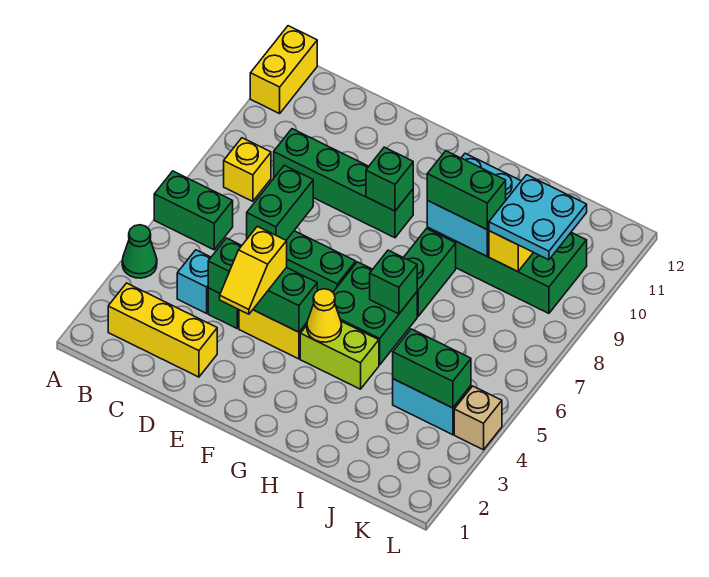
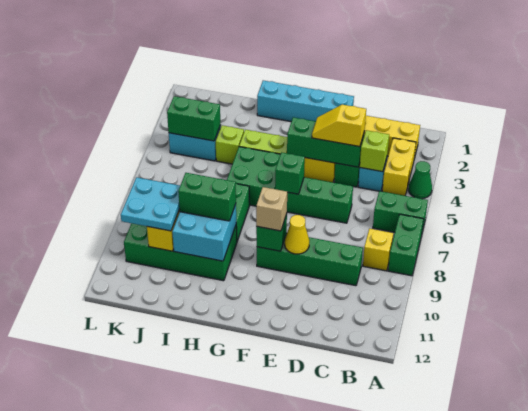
yellow 1x2 brick [250,26,317,113] -> yellow 1x2 brick moved to [382,138,416,196]
none -> lime 1x1 brick [360,130,389,172]
green 1x2 brick [247,165,313,240] -> green 1x2 brick moved to [388,214,423,276]
none -> cyan 1x4 brick [257,81,354,121]
yellow 1x2 slope [220,226,287,314] -> yellow 1x2 slope turned to [312,105,366,147]
yellow 1x1 cone [307,289,342,342] -> yellow 1x1 cone moved to [285,215,310,254]
green 1x1 brick [370,250,417,314] -> green 1x1 brick moved to [275,152,305,194]
none -> lime 1x1 brick [216,125,244,164]
tan 1x1 brick [454,386,502,450] -> tan 1x1 brick moved to [256,187,287,231]

